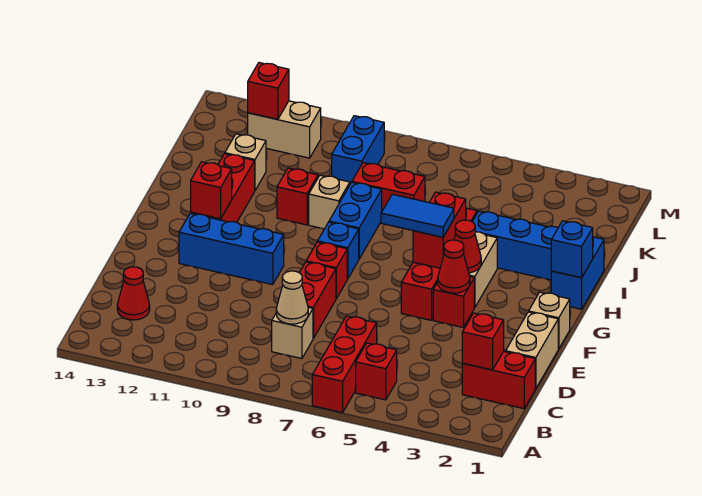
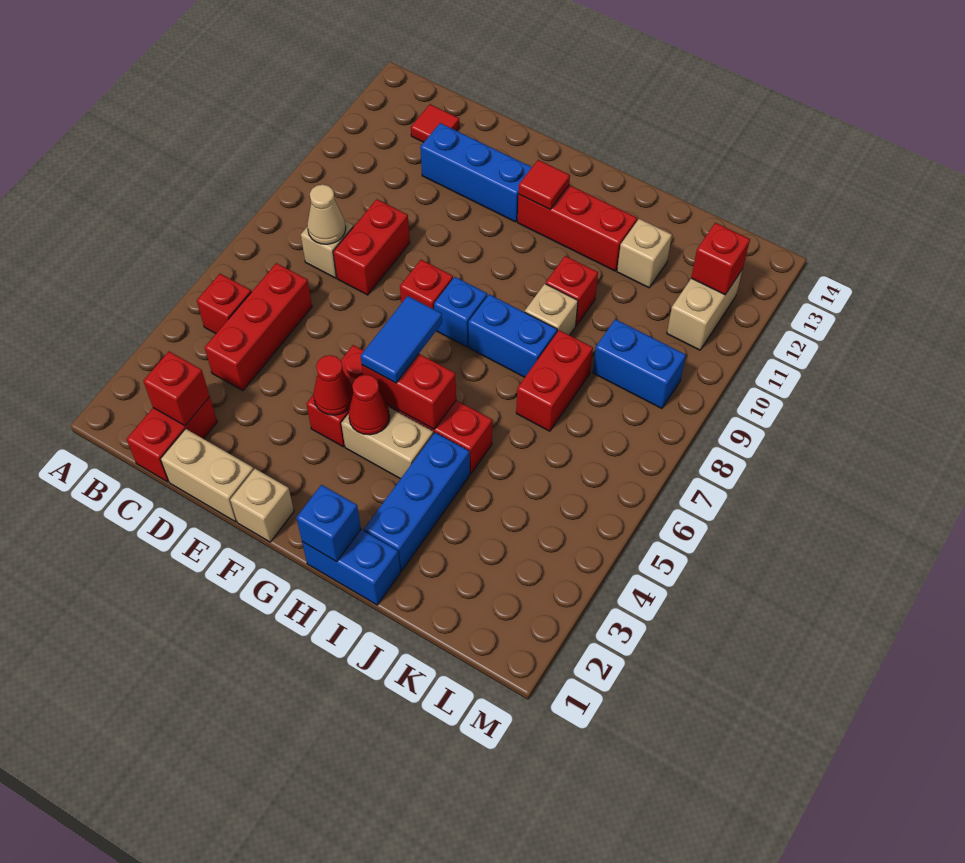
red 1x3 brick [312,316,377,413] -> red 1x3 brick turned to [205,263,312,391]
red 1x1 cone [117,267,150,320] -> red 1x1 tile [411,104,459,142]
red 1x2 brick [299,262,336,339] -> red 1x2 brick turned to [333,199,410,295]
blue 1x3 brick [179,213,284,285] -> blue 1x3 brick turned to [420,123,532,222]
red 1x1 brick [191,162,232,219] -> red 1x1 tile [518,160,570,209]

